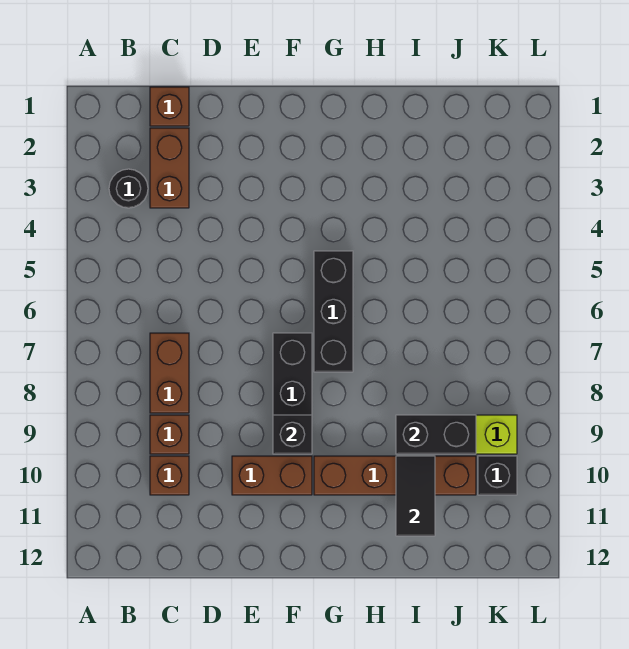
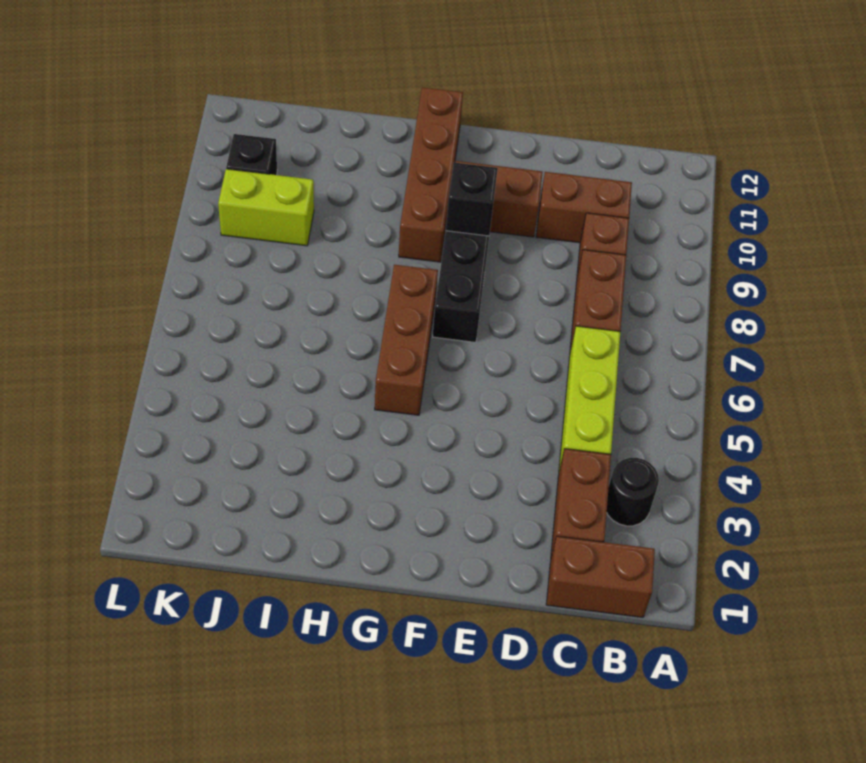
brown 1x1 brick [150,87,189,126] -> brown 1x2 brick [546,536,655,617]
none -> lime 1x3 brick [559,326,620,471]
brown 1x1 brick [150,456,189,495] -> brown 1x2 brick [536,172,632,243]
black 1x3 brick [314,251,353,372] -> brown 1x3 brick [375,265,438,415]
brown 1x4 brick [314,456,476,495] -> brown 1x4 brick turned to [399,87,463,262]
black 1x2 brick [396,415,476,454] -> none
black 1x2 tile [396,456,435,536] -> none

